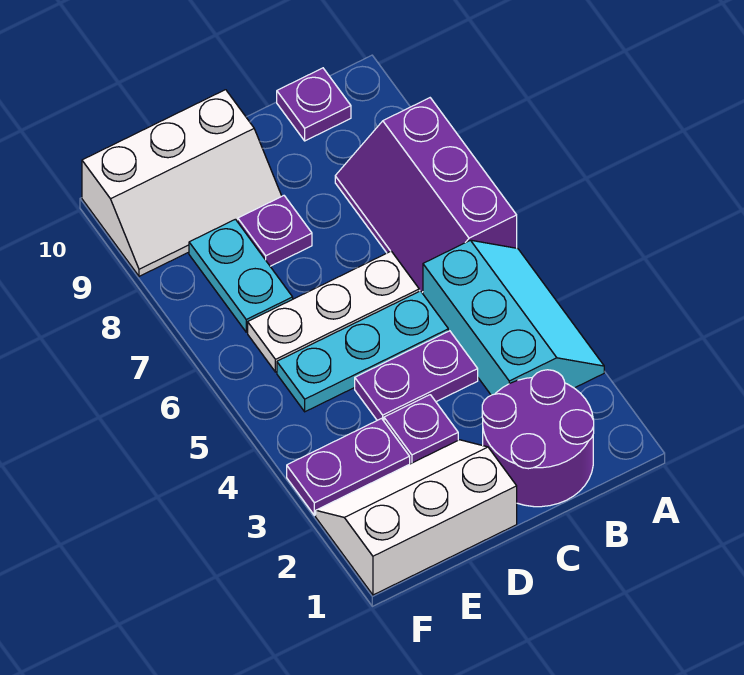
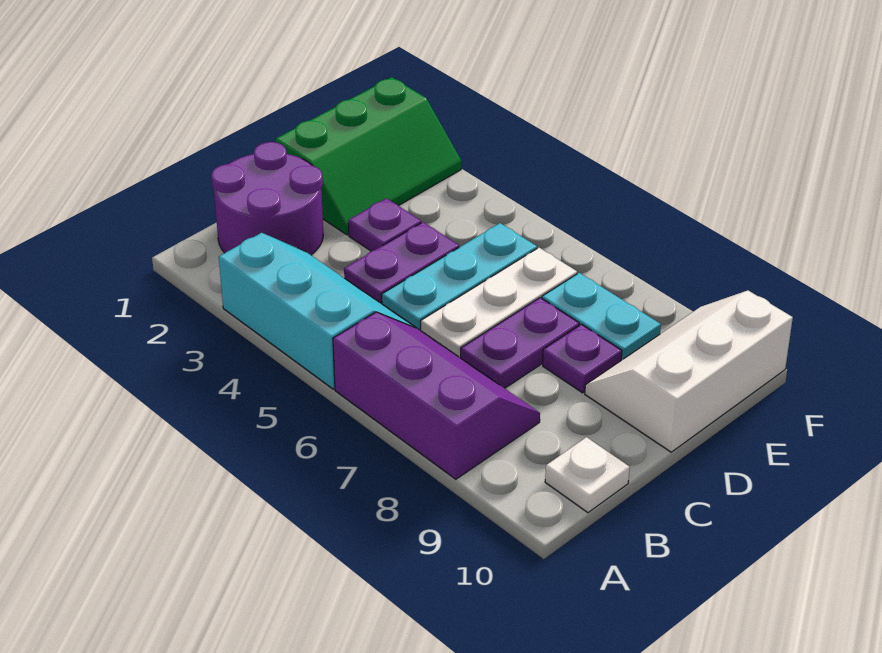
cyan 2x3 slope [423,240,604,395] -> cyan 2x3 slope turned to [219,233,416,389]
purple 1x1 plate [277,68,351,141] -> white 1x1 plate [545,437,630,513]
white 2x3 slope [316,440,517,595] -> green 2x3 slope [276,77,461,235]
purple 1x2 plate [287,419,410,515] -> purple 1x2 plate moved to [461,298,579,388]

